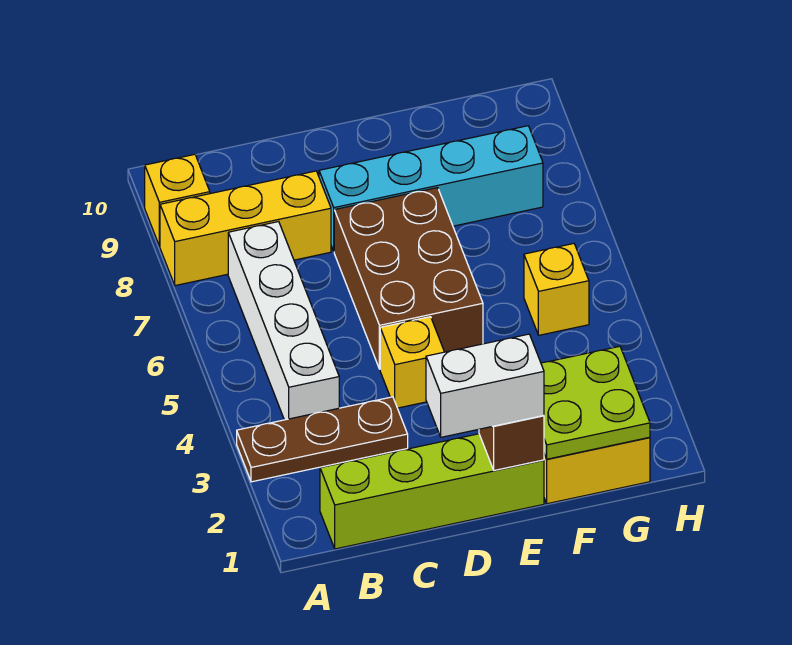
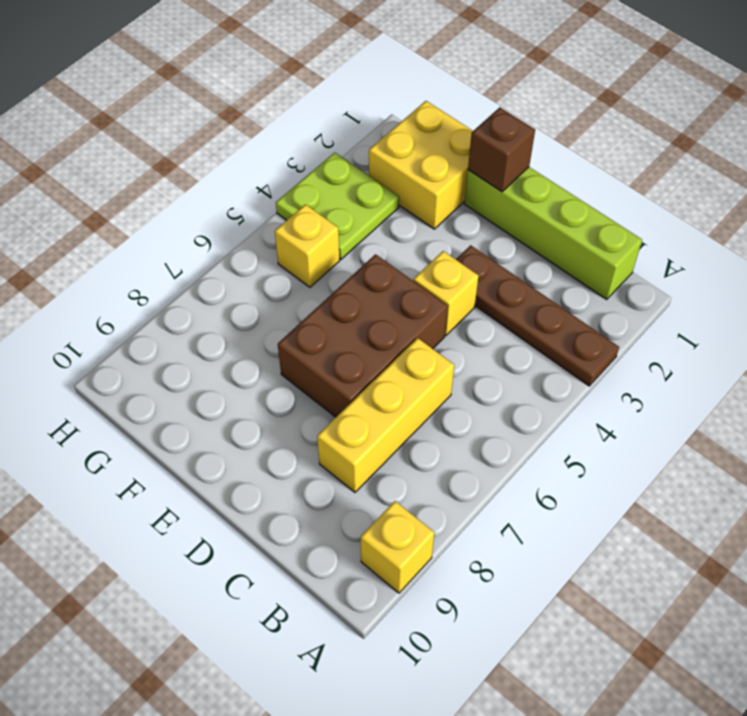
brown 1x3 plate [237,397,408,482] -> brown 1x4 plate [456,245,619,386]
yellow 1x3 brick [160,171,331,286] -> yellow 1x3 brick turned to [317,338,454,492]
white 1x4 brick [228,222,339,420] -> none
white 1x2 brick [426,334,544,437] -> none
cyan 1x4 brick [319,126,543,251] -> none
lime 2x2 plate [541,346,650,459] -> lime 2x2 plate moved to [276,152,399,259]

